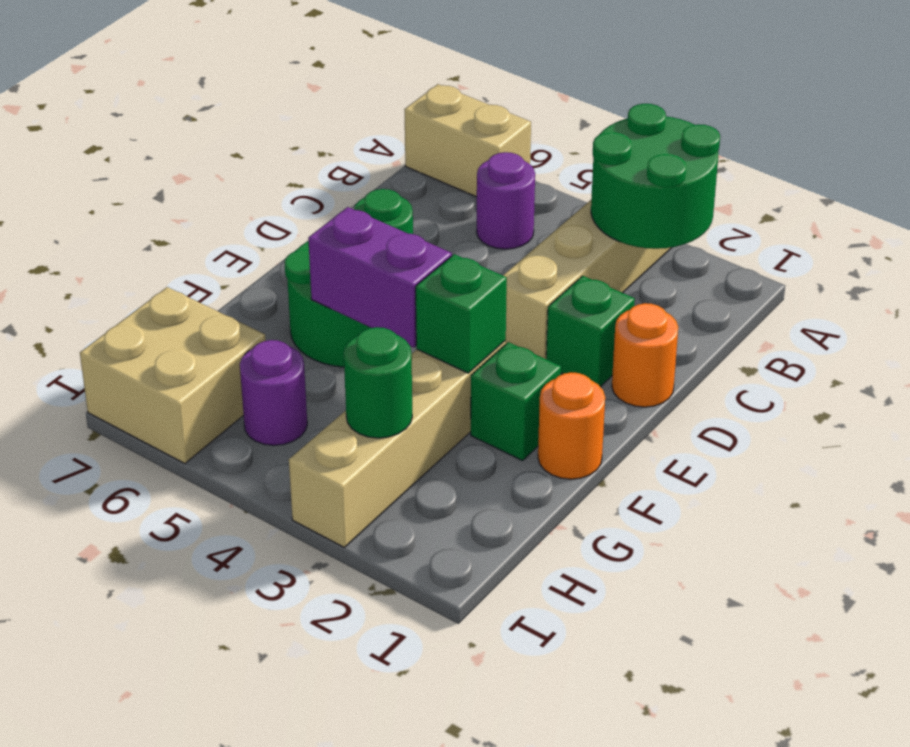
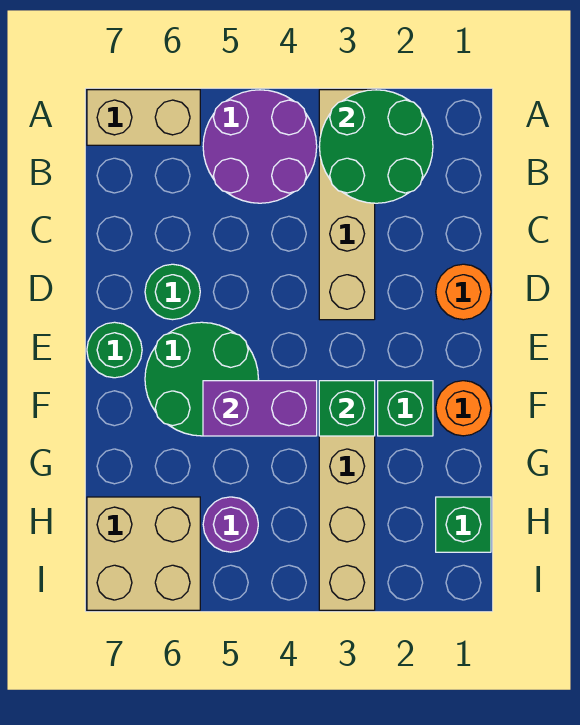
purple 1x1 round brick [477,152,535,249] -> purple 2x2 round brick [203,90,317,203]
green 1x1 brick [546,276,635,387] -> green 1x1 brick moved to [436,497,491,552]
green 1x1 round brick [344,327,412,438] -> green 1x1 round brick moved to [87,322,142,378]

